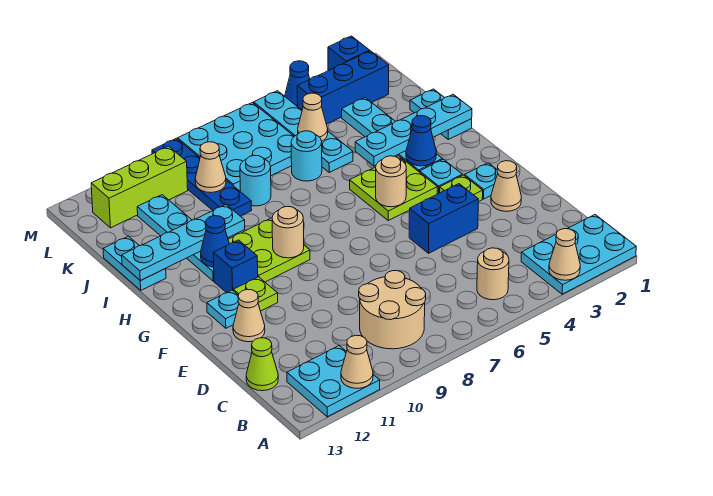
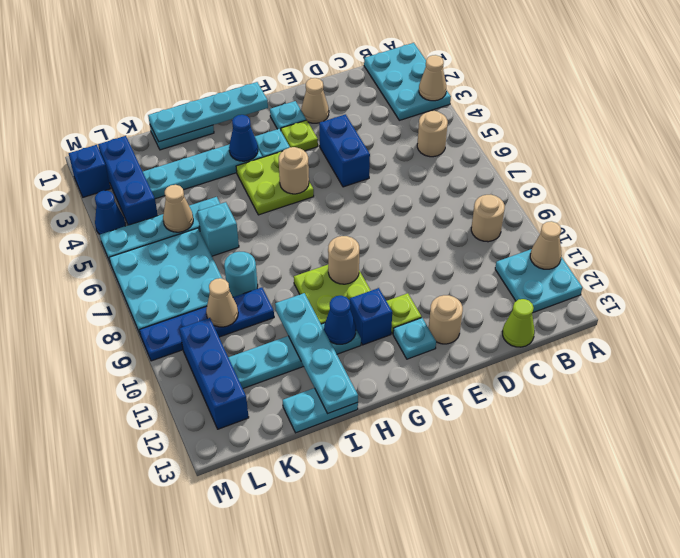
tan 2x2 round brick [359,271,426,349] -> tan 1x1 round brick [471,194,505,242]
tan 1x1 cone [233,289,265,342] -> tan 1x1 round brick [429,295,463,344]
cyan 1x4 plate [355,94,472,166] -> cyan 1x4 plate turned to [148,82,268,142]
cyan 1x1 round brick [291,131,322,181] -> cyan 1x1 brick [198,202,239,256]
lime 1x3 brick [91,146,188,228] -> blue 1x3 brick [180,318,249,429]

